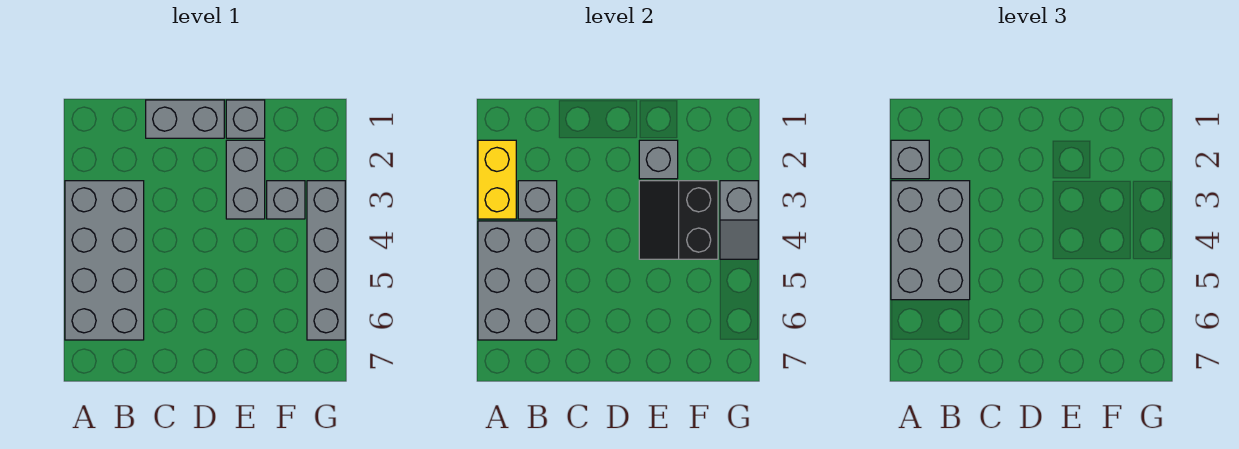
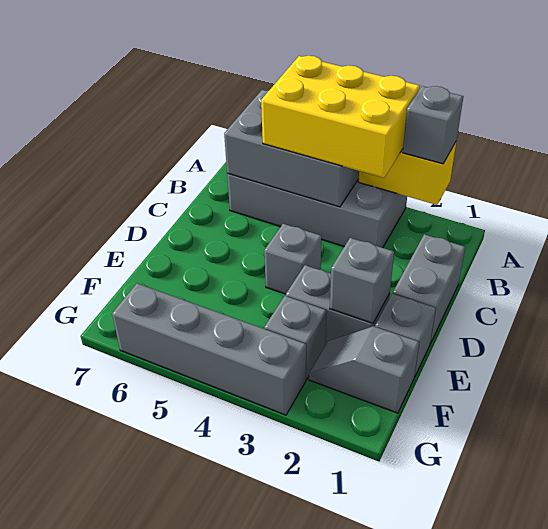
grey 2x3 brick [891,181,970,300] -> yellow 2x3 brick [261,56,420,178]
grey 1x1 brick [518,181,557,219] -> grey 1x1 brick moved to [264,224,322,294]
black 2x2 slope [639,181,718,259] -> none
grey 1x2 slope [720,181,758,259] -> grey 1x2 slope moved to [309,326,419,413]

